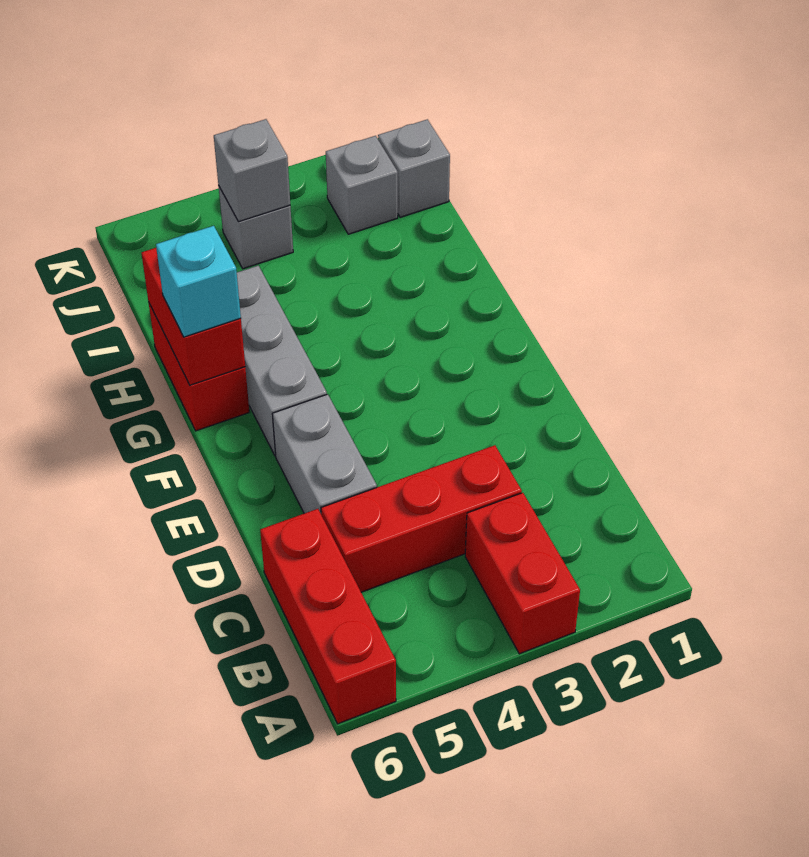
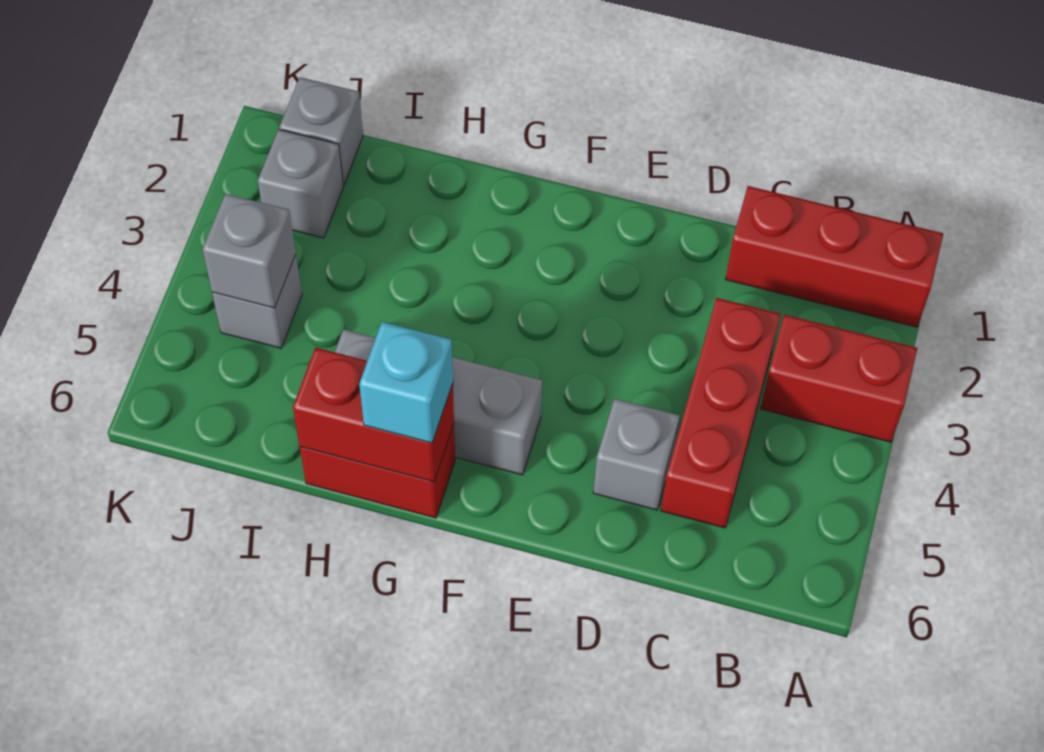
red 1x3 brick [260,509,396,724] -> red 1x3 brick moved to [725,186,943,327]
grey 1x2 brick [272,394,377,513] -> grey 1x1 brick [593,399,680,510]

